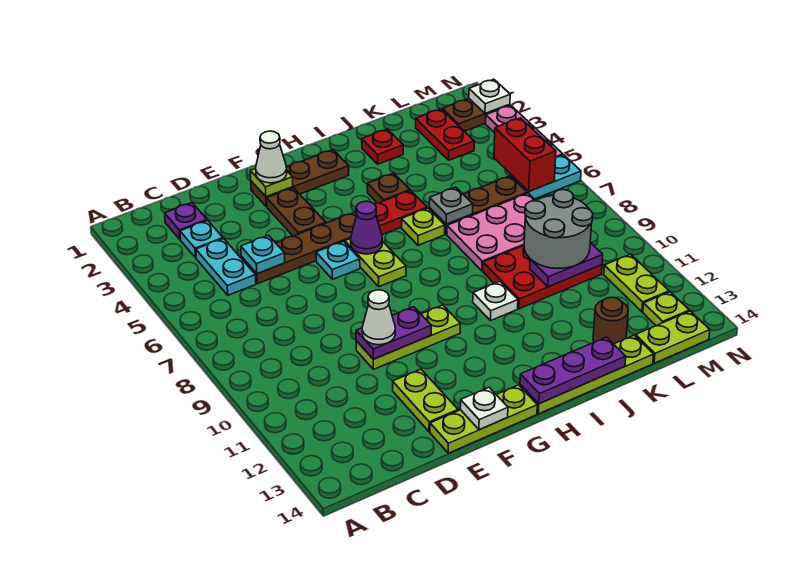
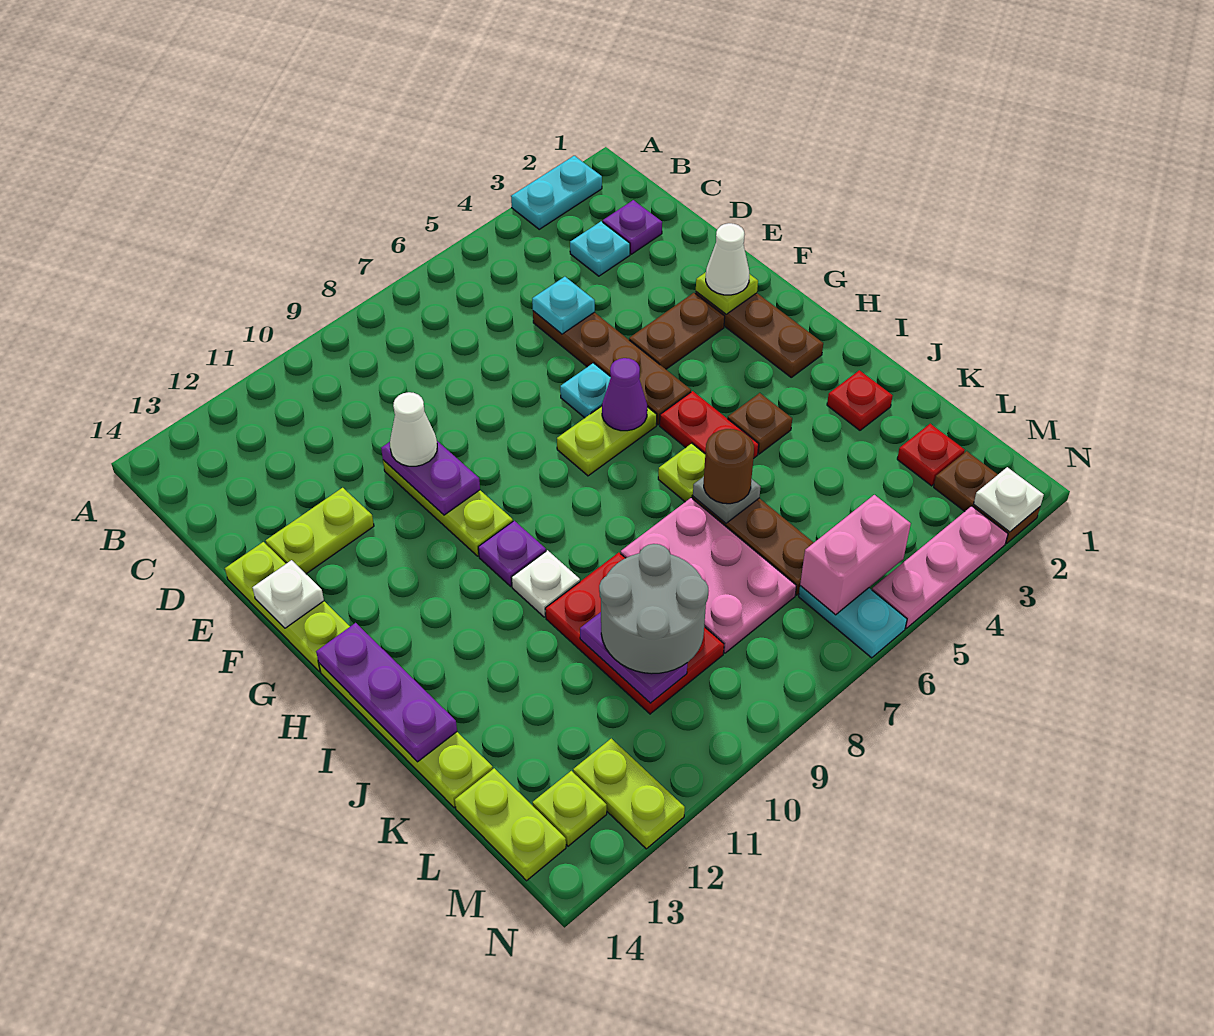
cyan 1x2 plate [196,239,256,295] -> cyan 1x2 plate moved to [511,156,602,229]
none -> purple 1x1 plate [478,521,546,586]
brown 1x1 round brick [593,297,628,344] -> brown 1x1 round brick moved to [704,429,754,504]
red 1x2 plate [416,109,474,160] -> red 1x1 plate [897,424,965,486]
red 1x2 brick [494,118,556,191] -> pink 1x2 brick [800,495,911,615]
lime 1x2 plate [604,254,669,312] -> lime 1x2 plate turned to [573,738,685,849]

